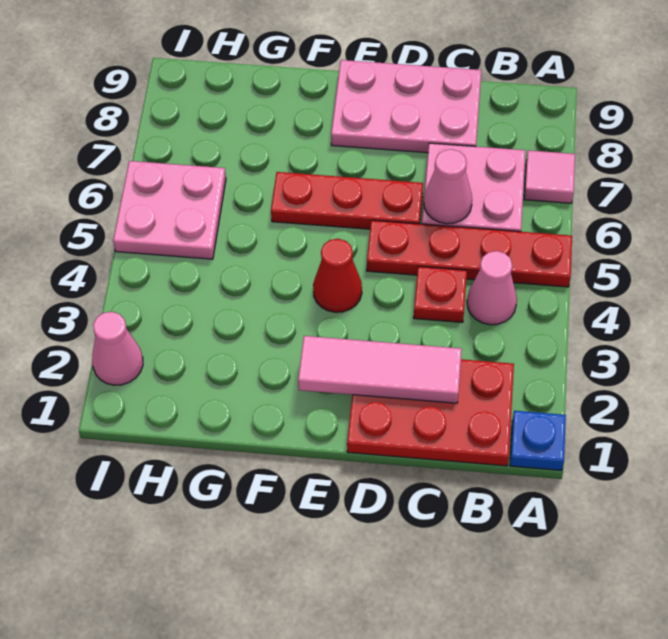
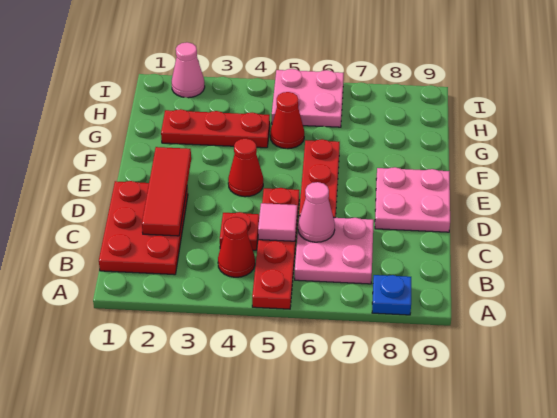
blue 1x1 plate [510,411,566,471] -> blue 1x1 plate moved to [372,275,411,315]
pink 1x1 tile [524,150,575,203] -> pink 1x1 tile moved to [258,203,297,241]
pink 1x1 cone [467,251,517,325] -> red 1x1 cone [218,217,255,277]
pink 1x3 tile [298,336,462,403] -> red 1x3 tile [142,147,191,236]
pink 2x3 plate [331,60,482,153] -> pink 2x2 plate [375,167,450,232]
none -> red 1x3 plate [161,109,270,148]
none -> red 1x1 cone [270,92,304,149]

